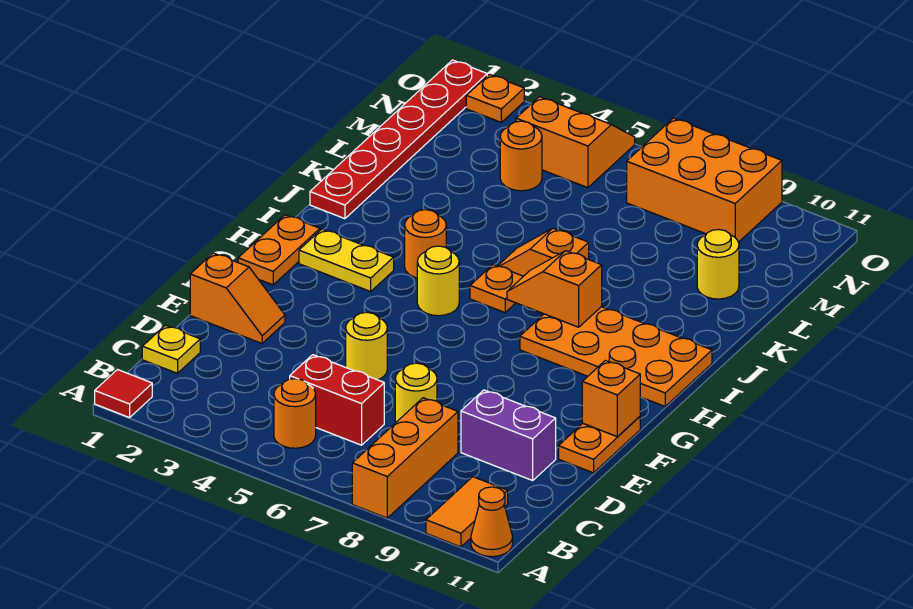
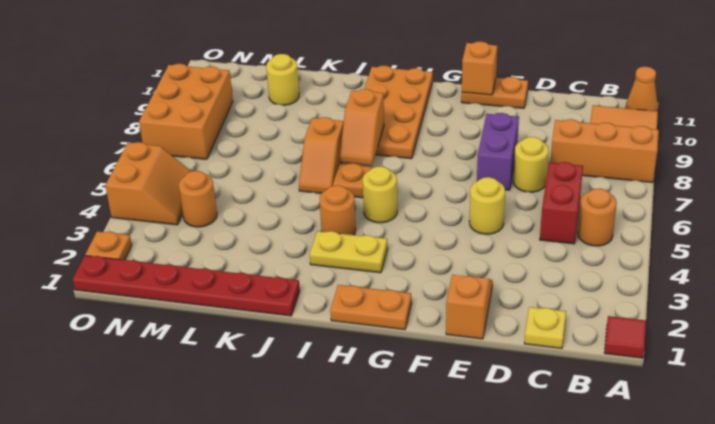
purple 1x2 brick [461,390,556,480] -> purple 1x2 brick moved to [477,113,519,190]
yellow 1x2 plate [299,229,394,292] -> yellow 1x2 plate turned to [310,231,388,273]
orange 2x2 slope [516,97,635,188] -> orange 2x2 slope turned to [105,142,191,225]

